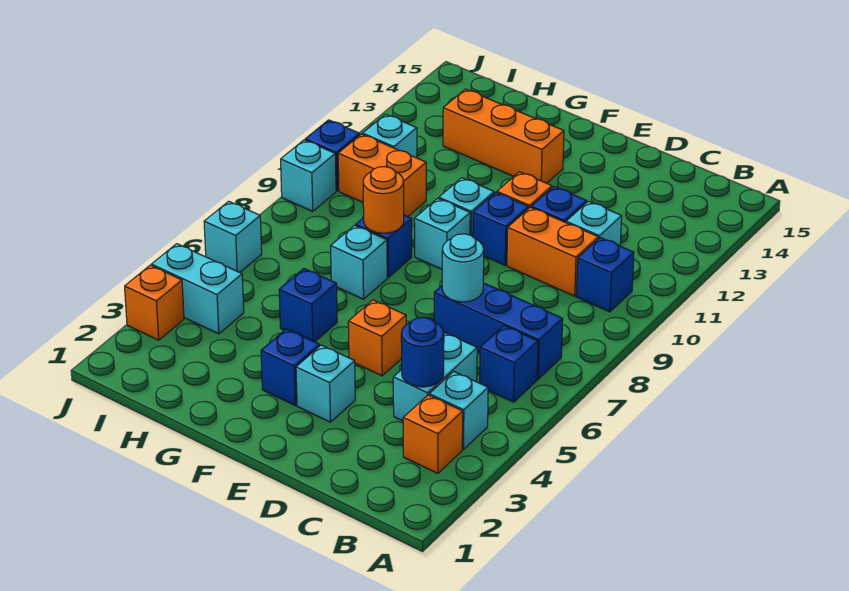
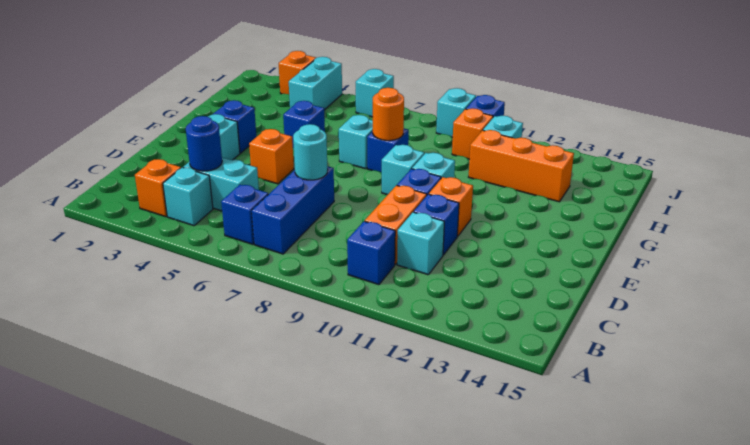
orange 1x3 brick [443,89,564,183] -> orange 1x3 brick turned to [469,130,574,202]
orange 1x2 brick [338,134,426,217] -> orange 1x1 brick [452,108,493,159]

